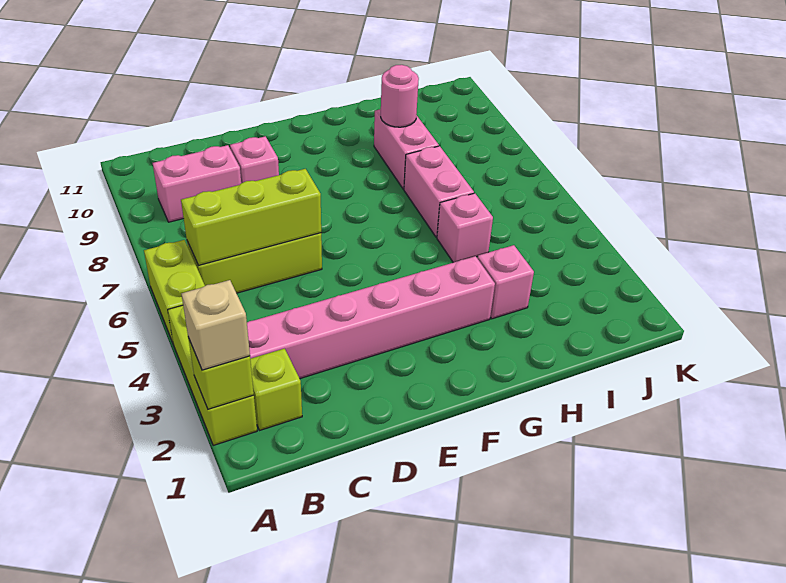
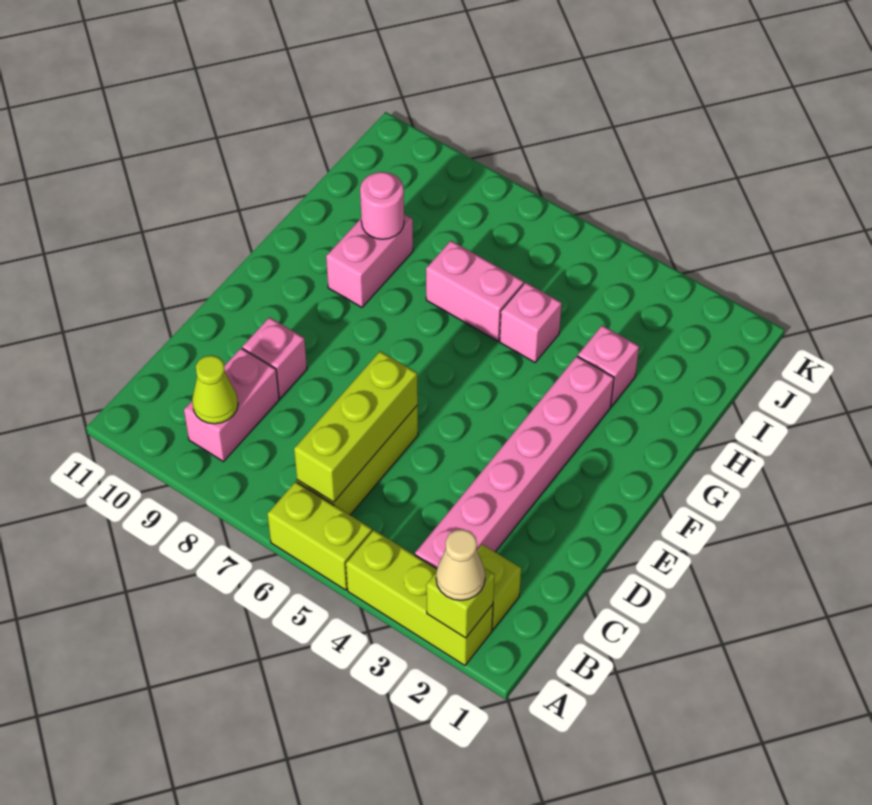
tan 1x1 brick [181,280,250,370] -> tan 1x1 cone [436,529,485,600]
none -> lime 1x1 cone [192,355,238,424]
pink 1x2 brick [374,109,439,189] -> pink 1x2 brick turned to [326,214,413,307]

